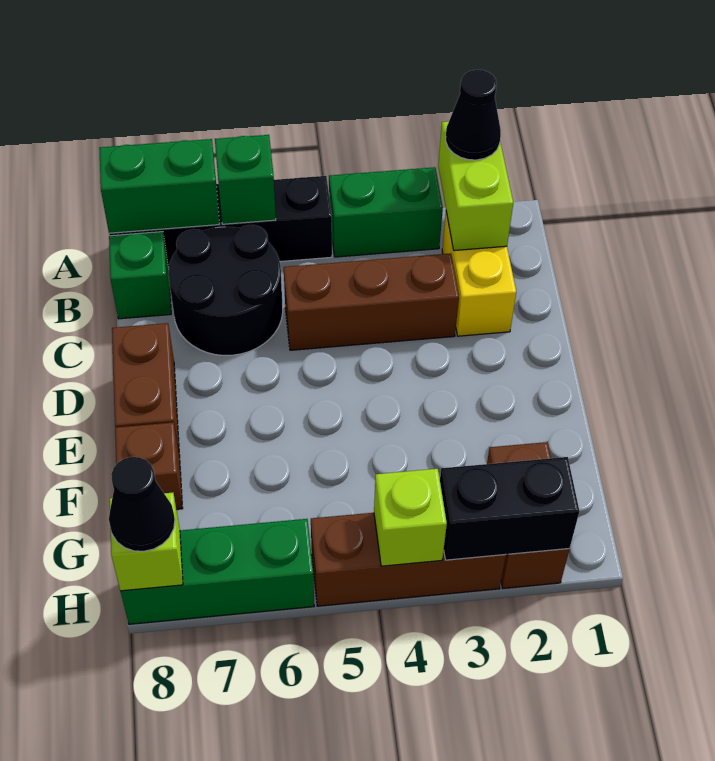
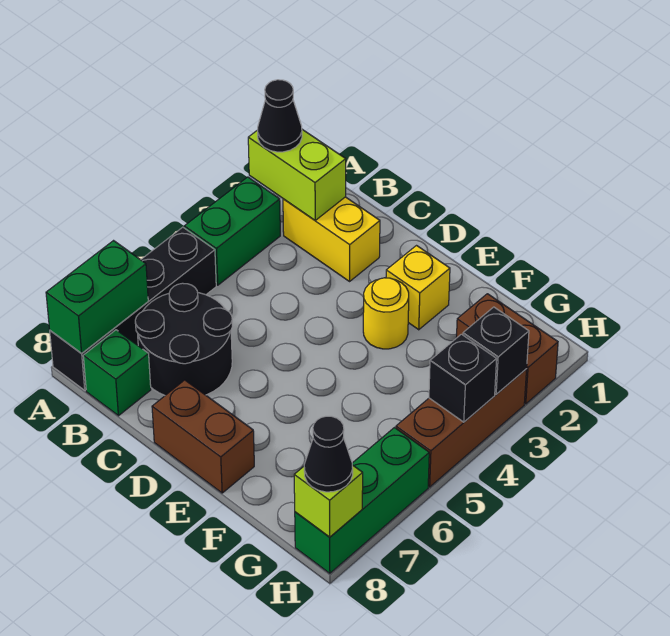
green 1x1 brick [215,135,276,224] -> none
brown 1x3 brick [284,253,459,350] -> none
none -> yellow 1x1 brick [386,246,450,330]
none -> yellow 1x1 round brick [363,278,409,349]
brown 1x1 brick [115,422,183,509] -> none
black 1x2 brick [440,457,579,560] -> black 1x1 brick [463,307,529,394]
lime 1x1 brick [374,469,447,566] -> black 1x1 brick [429,334,497,422]

